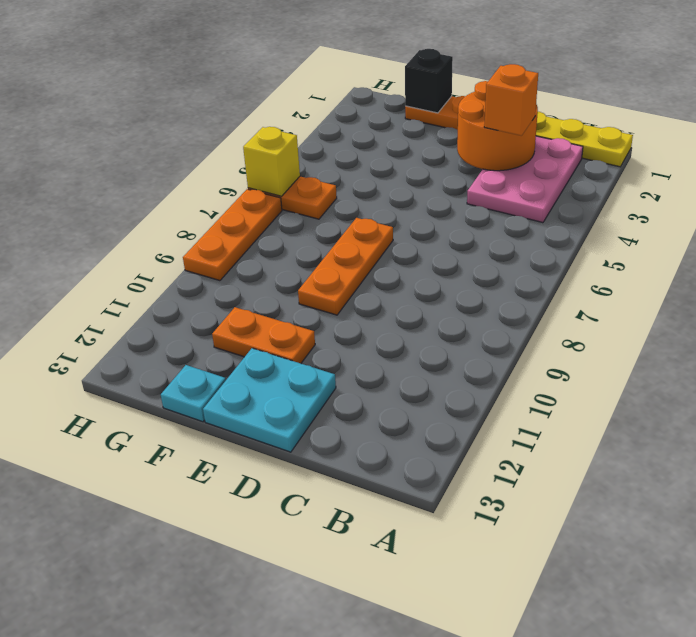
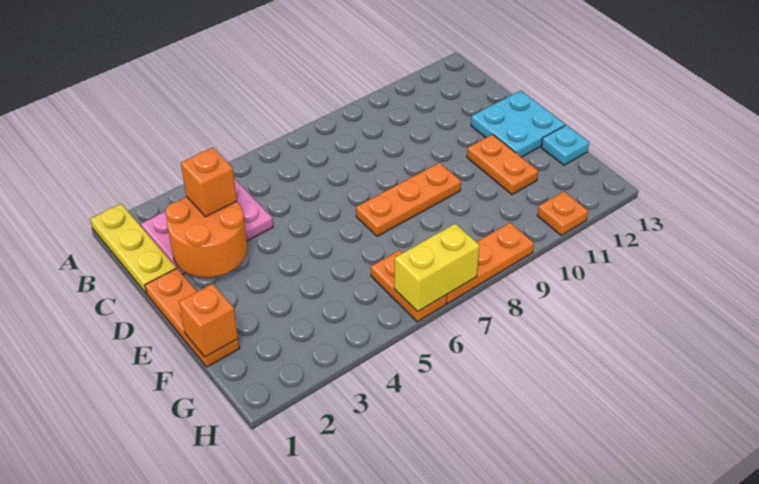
black 1x1 brick [405,49,453,113] -> orange 1x1 brick [179,284,238,357]
yellow 1x1 brick [243,127,300,196] -> yellow 1x2 brick [394,224,480,312]
none -> orange 1x1 plate [537,192,588,235]

